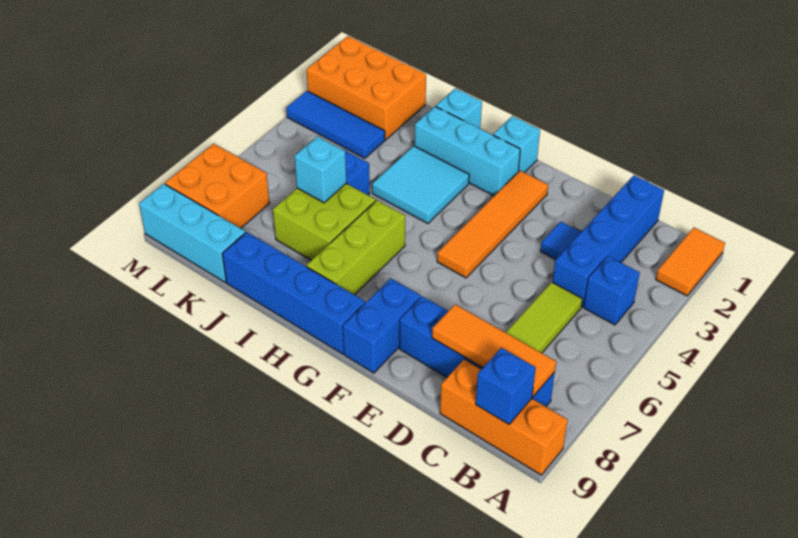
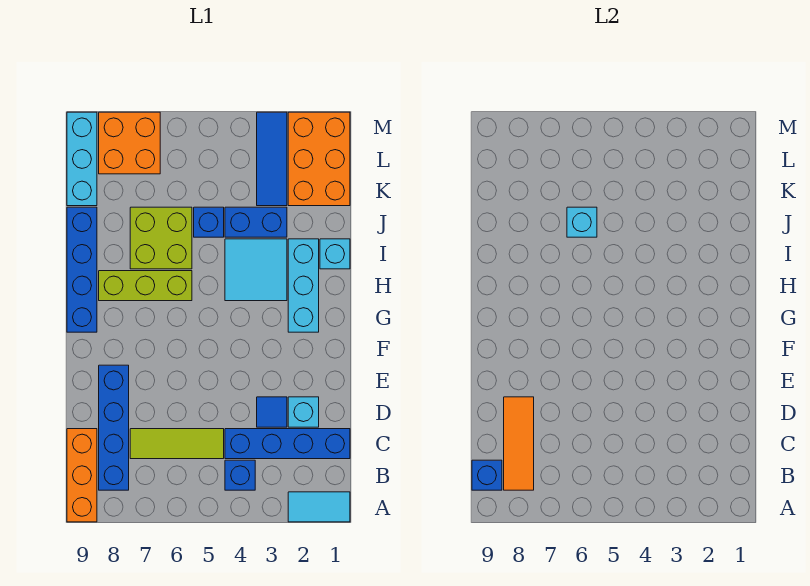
orange 1x2 tile [656,228,725,296] -> cyan 1x2 tile [288,492,350,522]
orange 1x4 tile [437,171,548,278] -> none
blue 1x2 brick [343,278,421,373] -> blue 1x2 brick moved to [225,207,287,237]
cyan 1x1 brick [493,116,540,173] -> cyan 1x1 brick moved to [288,397,319,427]

